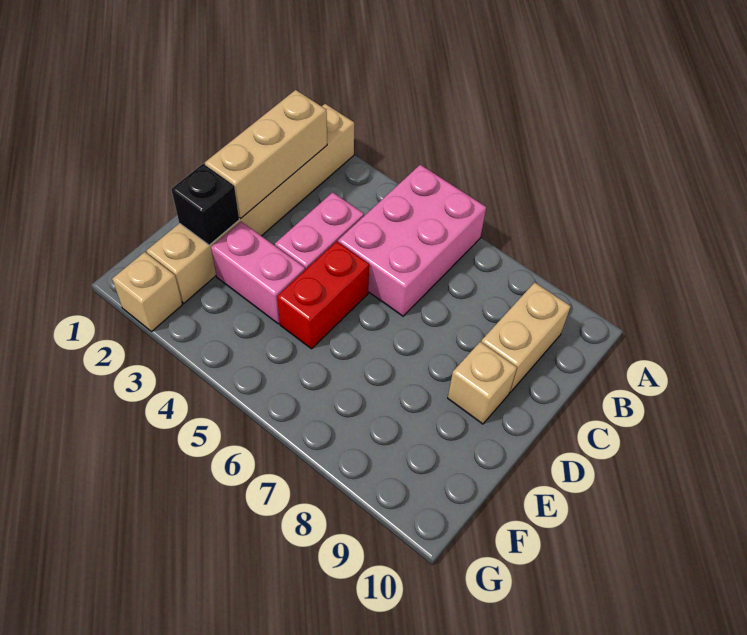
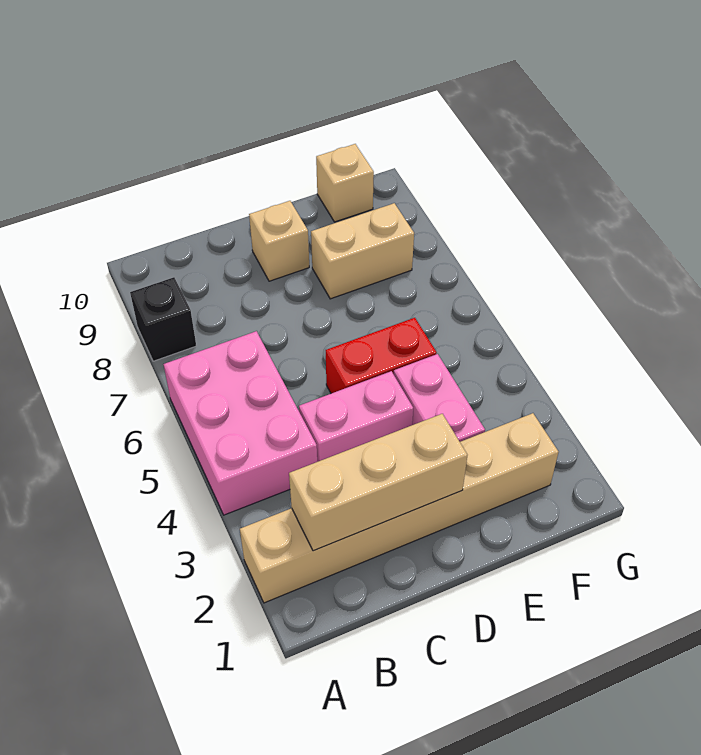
pink 2x3 brick [338,165,486,316] -> pink 2x3 brick turned to [163,331,317,515]
tan 1x2 brick [481,282,571,392] -> tan 1x2 brick moved to [311,203,414,299]
black 1x1 brick [171,164,239,245] -> black 1x1 brick moved to [130,277,196,361]
tan 1x1 brick [112,252,182,331] -> tan 1x1 brick moved to [316,144,374,222]

